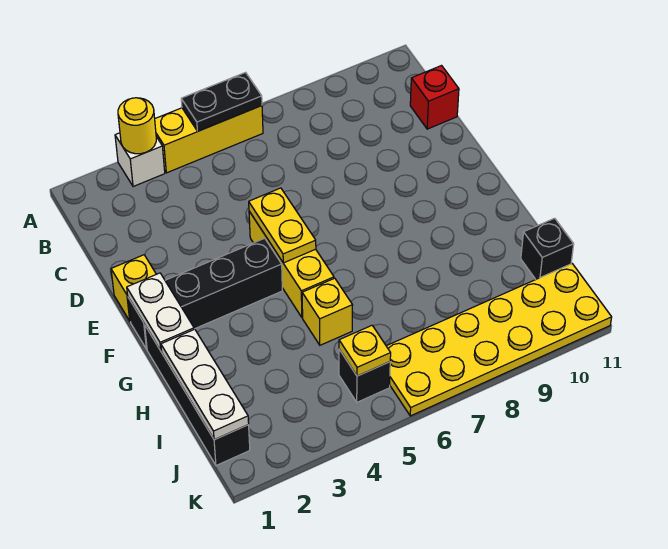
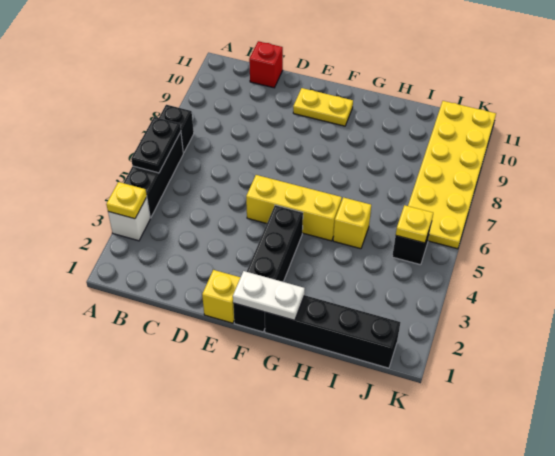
yellow 1x1 round brick [118,98,156,154] -> yellow 1x1 plate [106,182,147,219]
yellow 1x3 brick [155,106,263,173] -> black 1x3 brick [124,132,183,218]
yellow 1x2 plate [249,188,316,263] -> yellow 1x2 plate moved to [293,88,353,126]
white 1x3 plate [161,329,249,440] -> none
black 1x1 brick [521,218,574,279] -> black 1x1 brick moved to [159,105,194,153]

